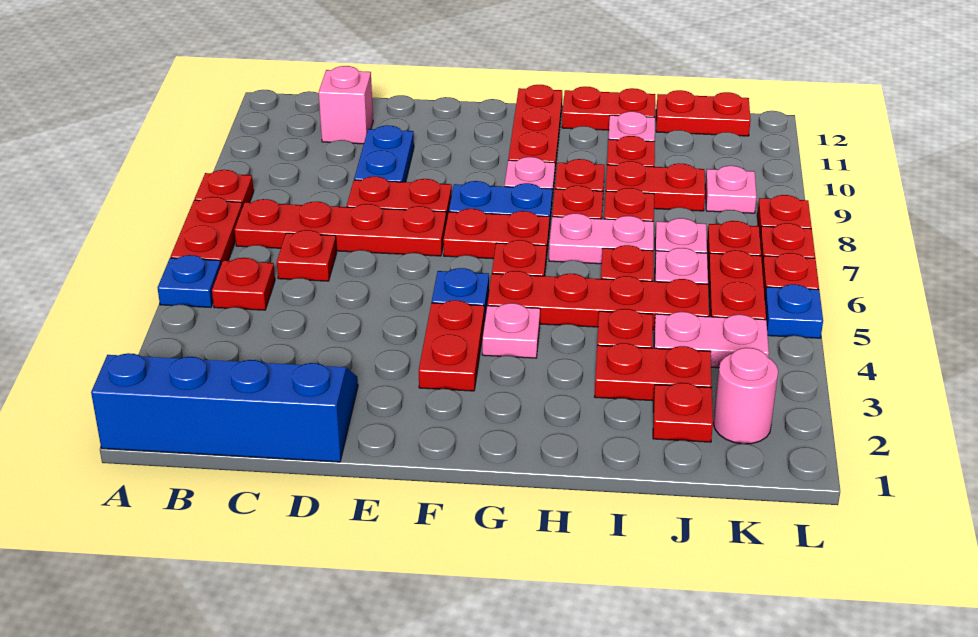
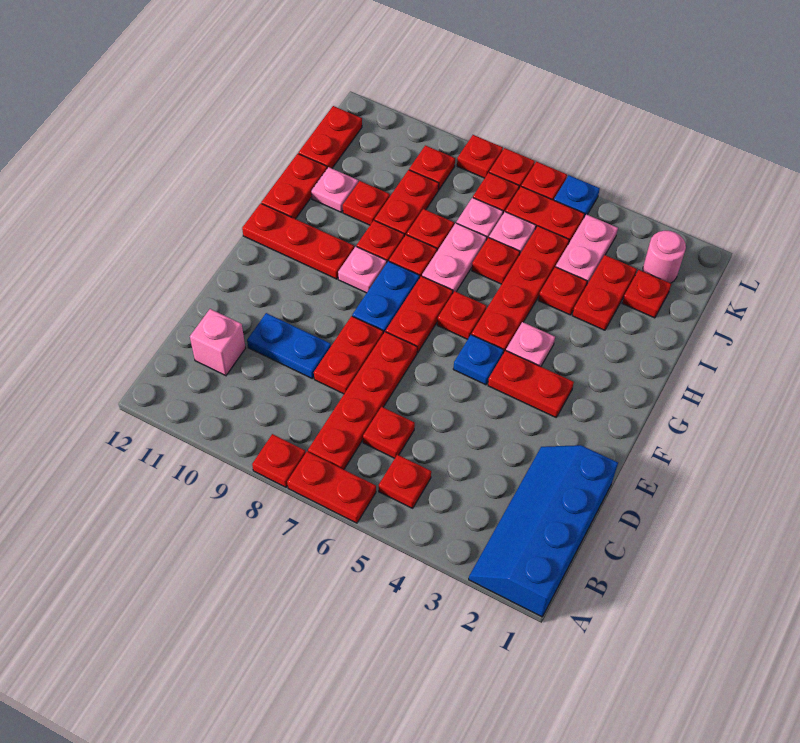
blue 1x1 plate [158,255,221,307] -> none
pink 1x1 plate [705,166,757,213] -> red 1x1 plate [409,145,455,190]

